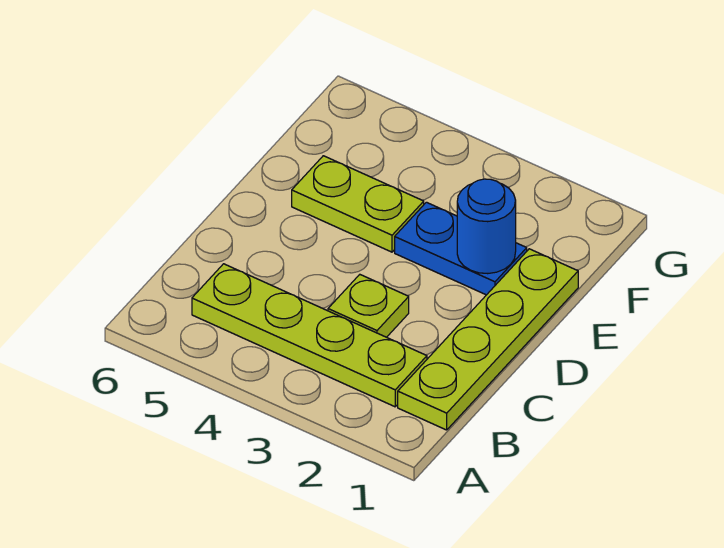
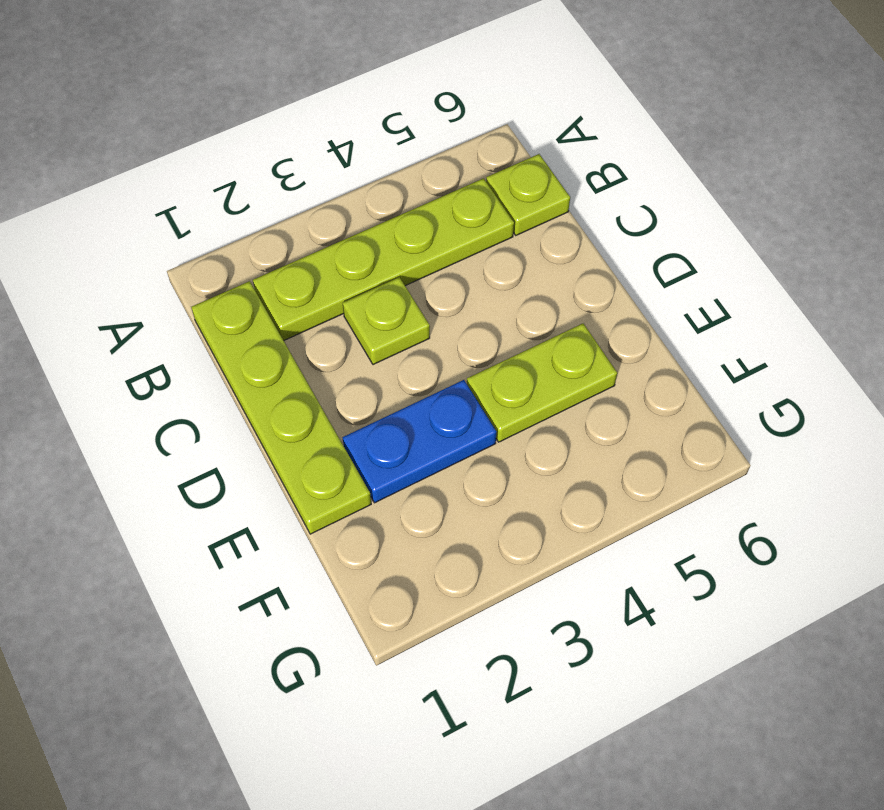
none -> lime 1x1 plate [486,154,570,235]
blue 1x1 round brick [457,179,516,274] -> none

